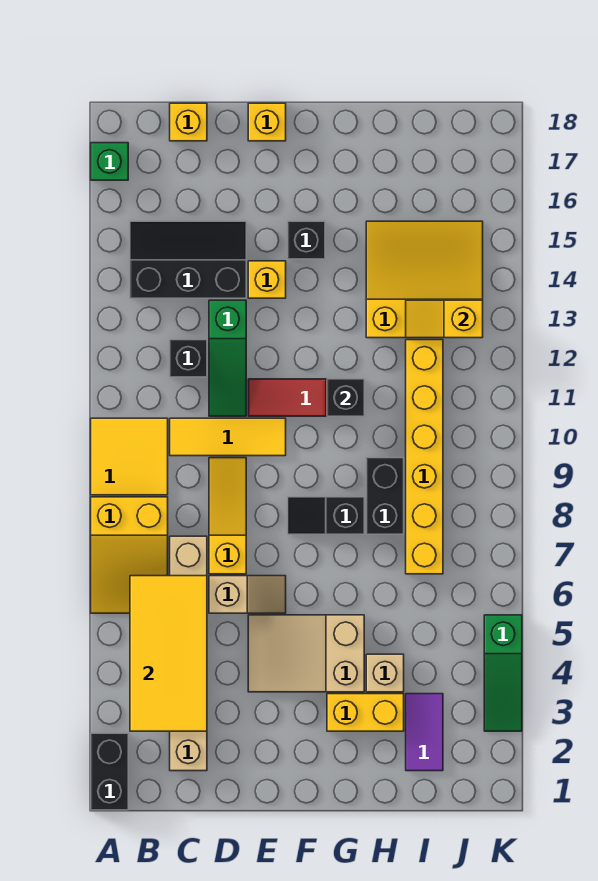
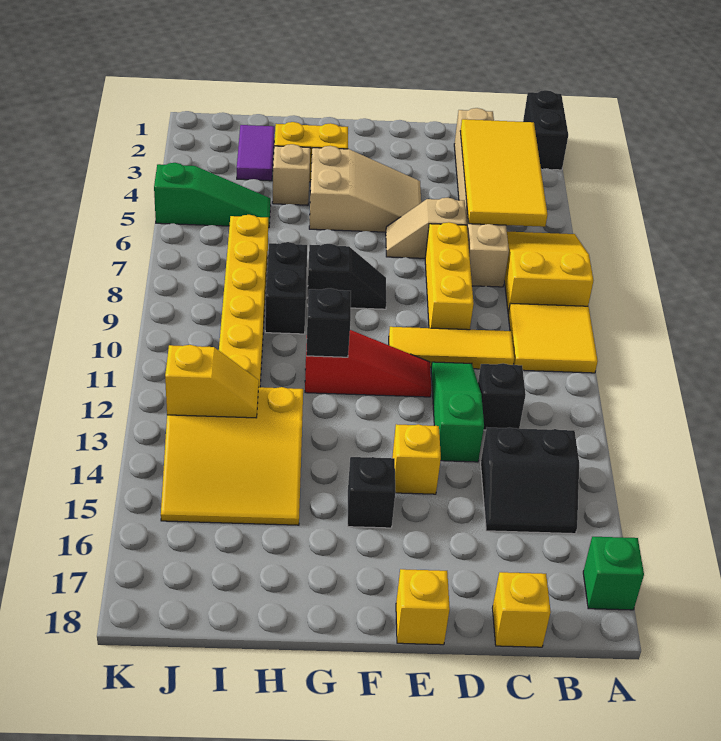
black 2x3 slope [130,221,246,298] -> black 2x2 slope [481,427,579,534]
yellow 1x3 slope [209,458,246,574] -> yellow 1x3 brick [425,222,474,330]
green 1x3 slope [484,615,522,731] -> green 1x3 slope turned to [154,163,271,228]

